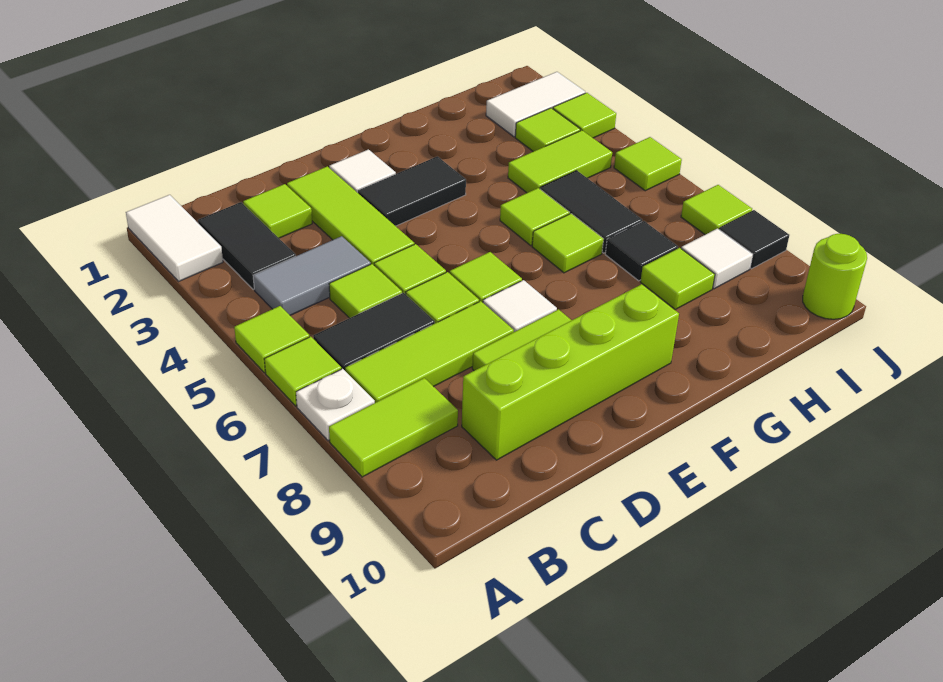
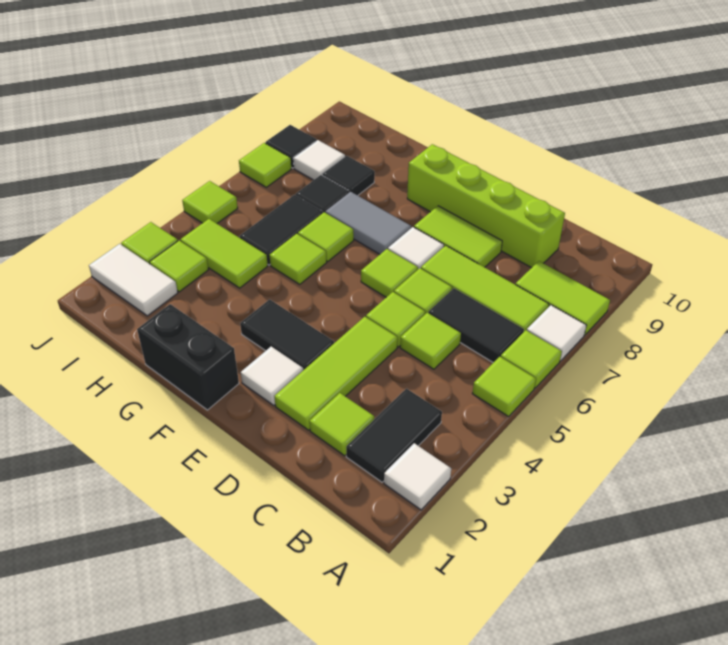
white 1x2 tile [126,195,223,281] -> white 1x1 tile [384,443,451,510]
white 1x1 plate [296,369,375,441] -> white 1x1 tile [527,305,586,361]
grey 1x2 tile [253,236,371,315] -> grey 1x2 tile moved to [325,192,411,254]
none -> black 1x2 brick [137,304,239,410]
lime 1x1 tile [641,248,715,309] -> black 1x1 tile [322,156,375,195]
lime 1x1 round brick [803,234,867,319] -> none

